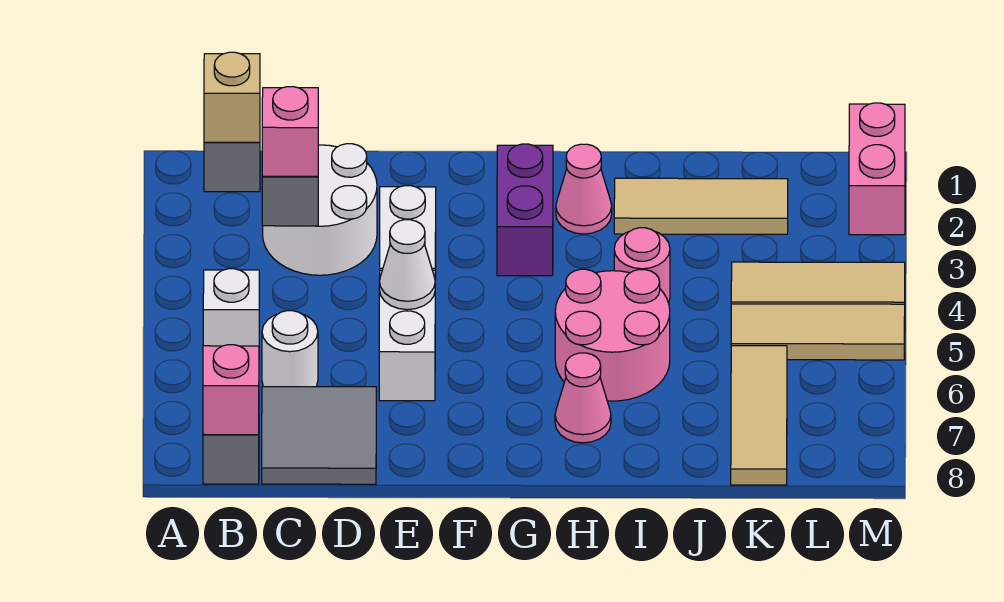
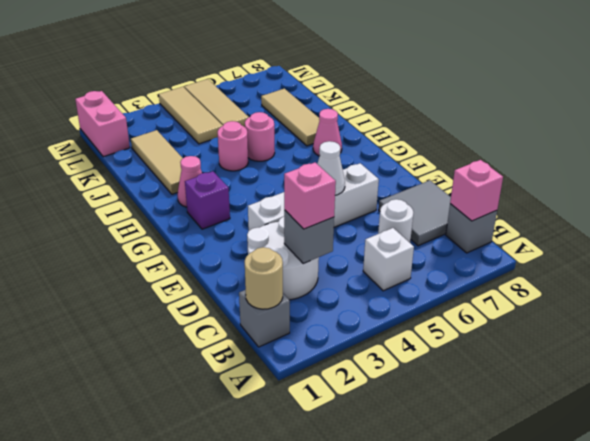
tan 1x1 brick [204,52,260,142] -> tan 1x1 round brick [245,247,283,309]
purple 1x2 brick [497,144,553,276] -> purple 1x1 brick [185,171,230,229]
pink 2x2 round brick [555,269,670,401] -> pink 1x1 round brick [245,112,275,161]
tan 1x3 tile [731,346,787,485] -> tan 1x3 tile turned to [261,89,320,146]
pink 1x2 brick [849,103,905,235] -> pink 1x2 brick turned to [75,91,130,157]

